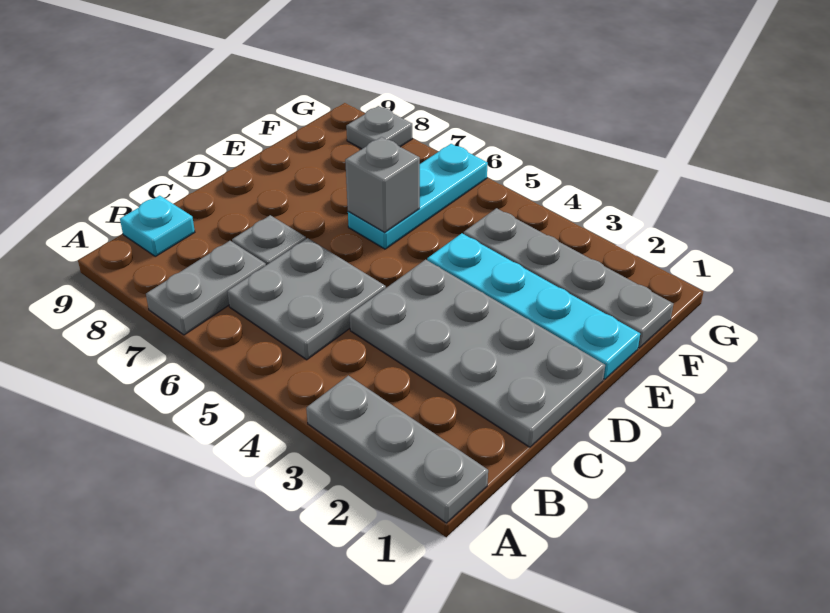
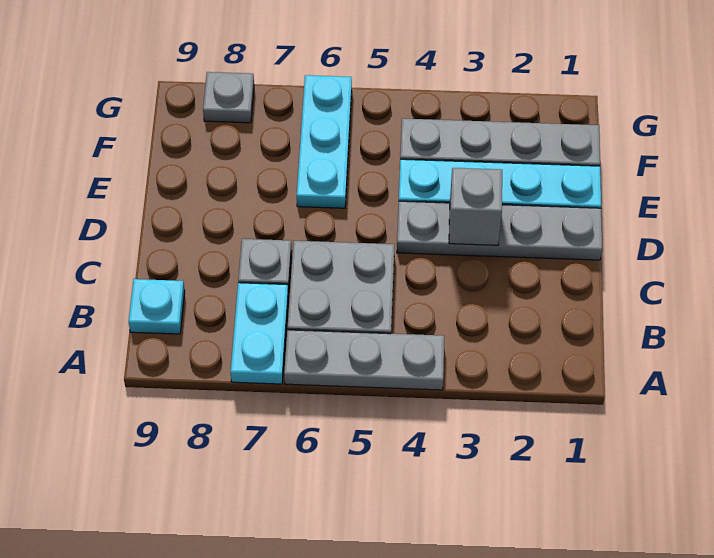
grey 1x3 plate [306,376,488,523] -> grey 1x3 plate moved to [284,330,444,390]
grey 1x2 plate [146,241,266,335] -> cyan 1x2 plate [231,283,289,384]
grey 2x4 plate [350,260,605,447] -> grey 1x4 plate [397,201,602,260]
grey 1x1 brick [345,137,420,232] -> grey 1x1 brick moved to [449,168,502,245]

